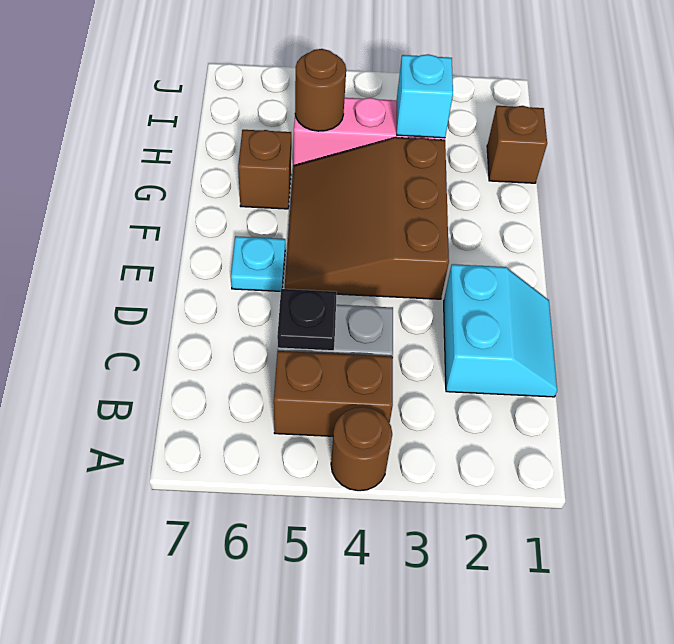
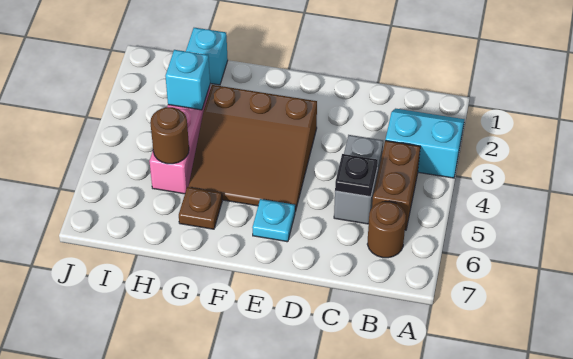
brown 1x1 round brick [331,407,392,491] -> brown 1x1 round brick moved to [367,202,406,258]
cyan 2x2 slope [444,264,557,397] -> cyan 2x2 slope moved to [385,109,465,178]
brown 1x1 brick [238,130,291,209] -> brown 1x1 plate [179,187,222,229]
brown 1x1 brick [487,106,547,183] -> cyan 1x1 brick [186,28,228,85]

